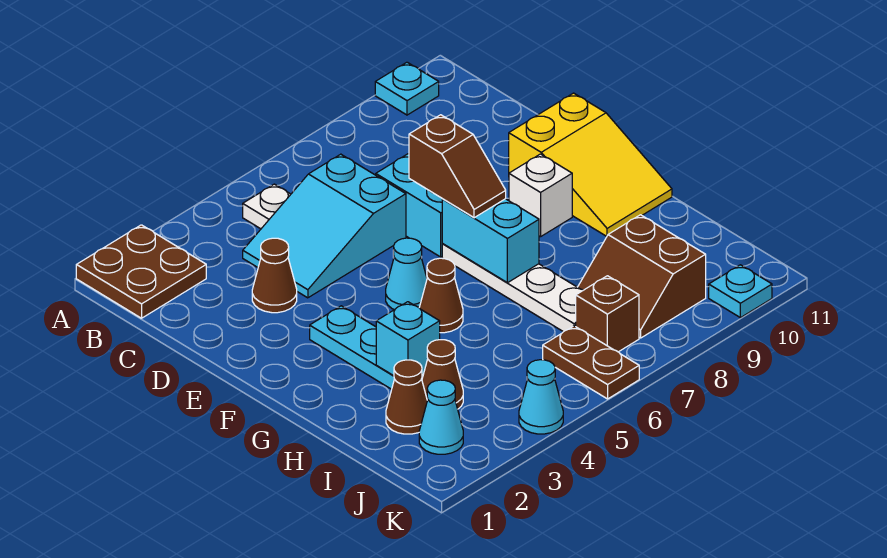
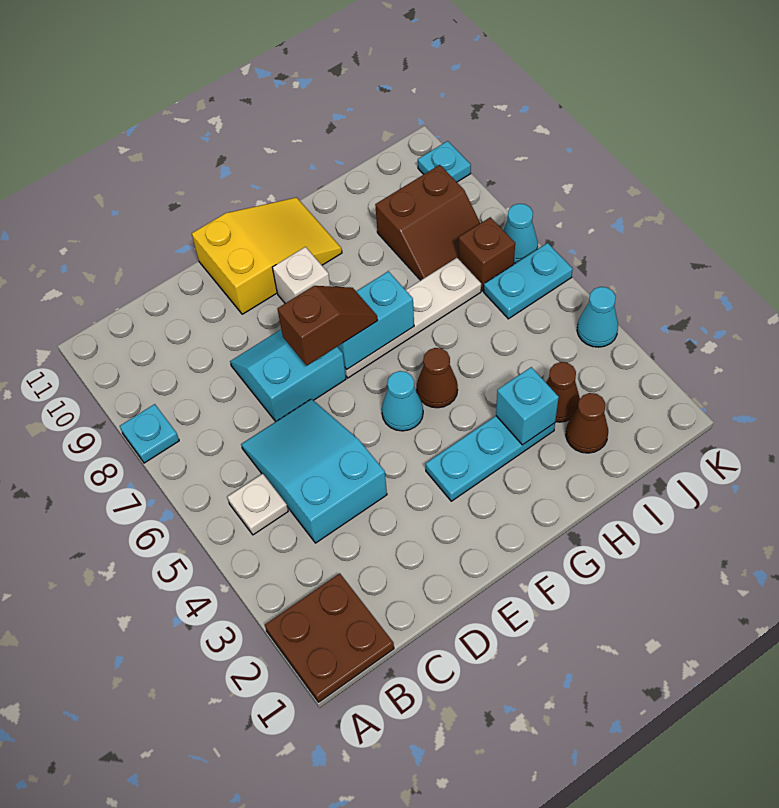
cyan 1x1 plate [375,62,439,115] -> cyan 1x1 plate moved to [120,404,179,463]
cyan 2x3 slope [243,154,406,298] -> cyan 2x3 slope turned to [241,399,387,543]
brown 1x1 cone [252,238,297,313] -> none
cyan 1x1 cone [419,380,463,454] -> cyan 1x1 cone moved to [503,204,538,263]
brown 1x2 plate [543,326,639,399] -> cyan 1x2 plate [484,243,573,319]

